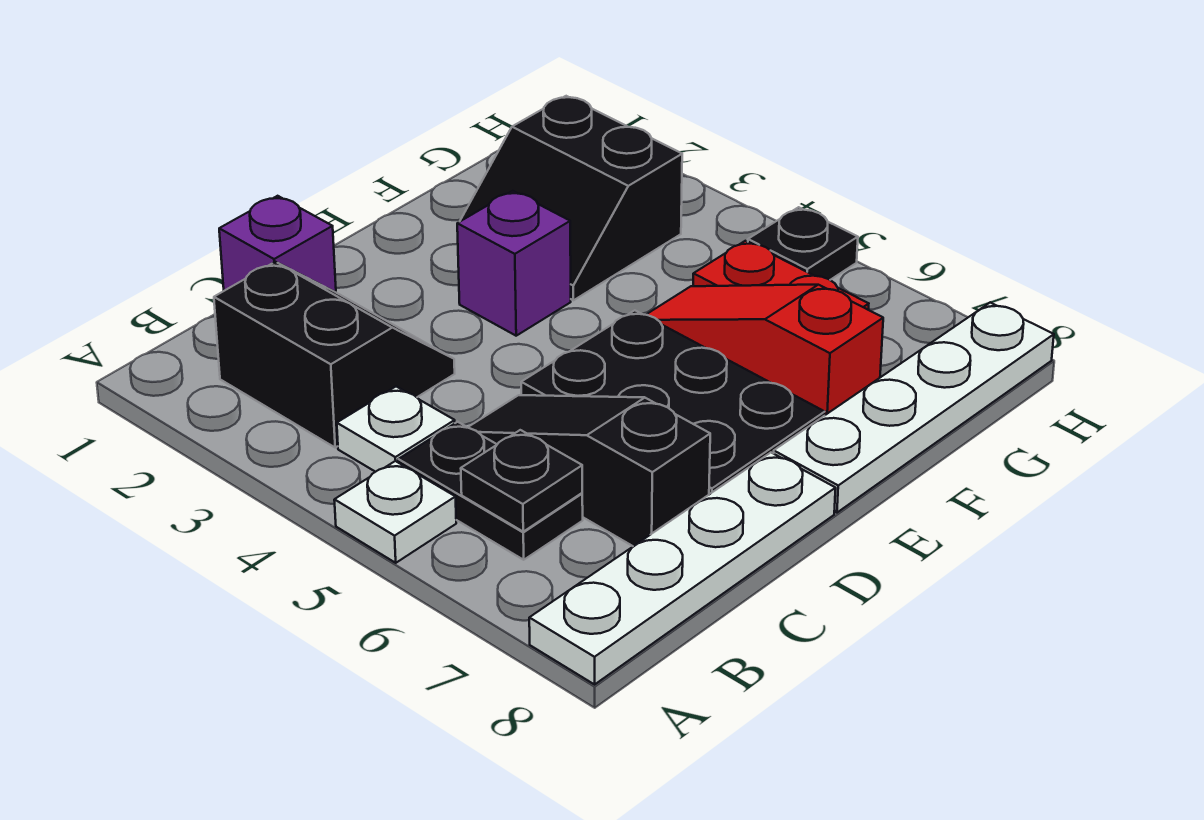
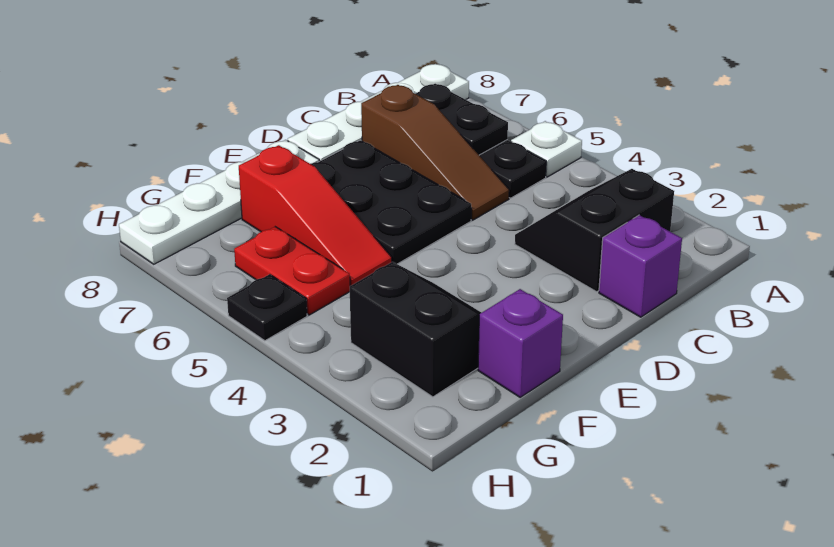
black 2x2 slope [214,262,455,448] -> black 2x2 slope turned to [515,169,674,292]
white 1x1 plate [337,387,455,472] -> none
black 1x1 plate [461,430,582,532] -> black 1x2 plate [416,84,508,155]
black 1x3 slope [468,395,710,546] -> brown 1x3 slope [361,85,509,220]
purple 1x1 brick [457,191,571,336] -> purple 1x1 brick moved to [478,289,563,397]

